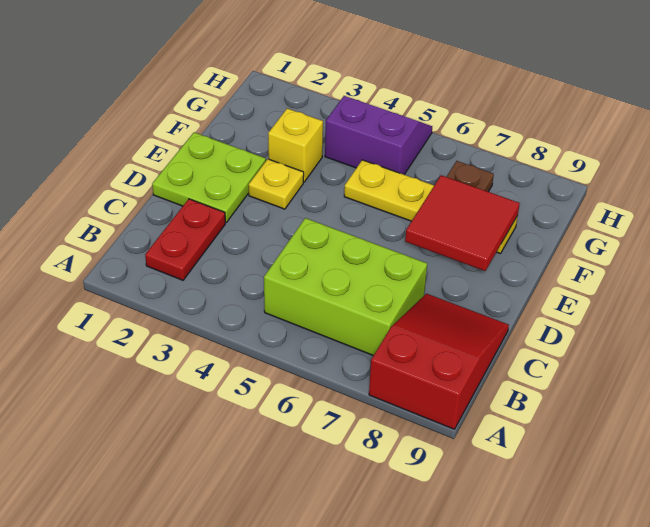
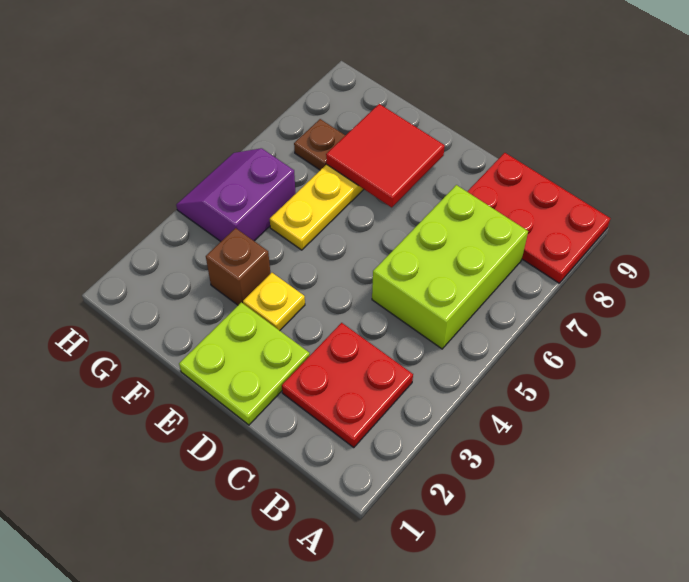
red 2x3 slope [369,294,509,429] -> red 2x3 plate [467,153,610,283]
red 1x2 plate [145,199,225,280] -> red 2x2 plate [282,323,413,448]
yellow 1x1 brick [268,108,323,182] -> brown 1x1 brick [206,228,271,305]

